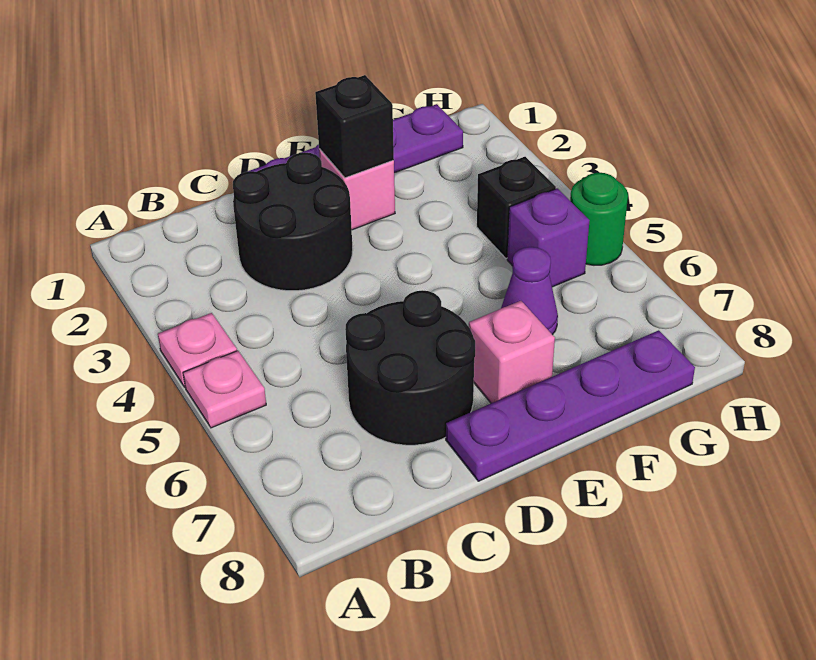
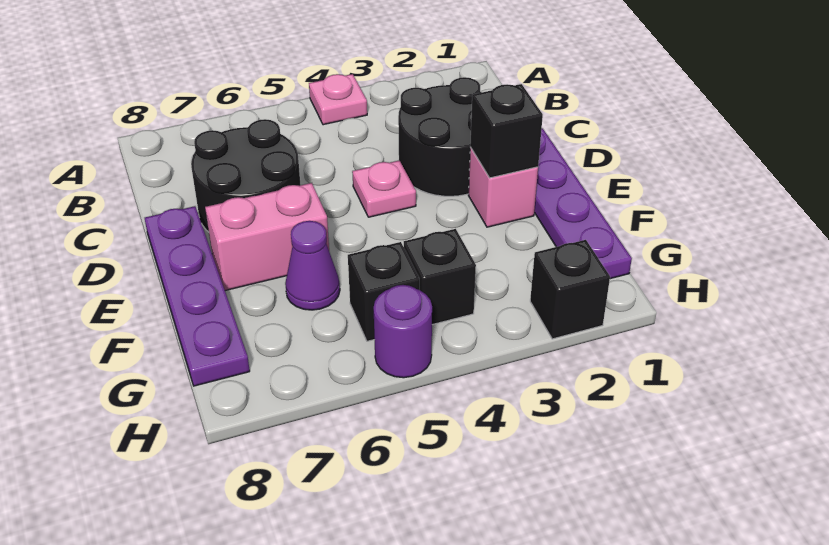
pink 1x1 plate [183,351,266,428] -> pink 1x1 plate moved to [352,161,416,217]
pink 1x1 brick [469,301,555,403] -> pink 1x2 brick [205,183,329,291]
purple 1x1 brick [507,188,590,287] -> black 1x1 brick [348,242,420,341]
none -> black 1x1 brick [530,240,610,339]
green 1x1 round brick [570,173,628,265] -> purple 1x1 round brick [374,285,432,378]

